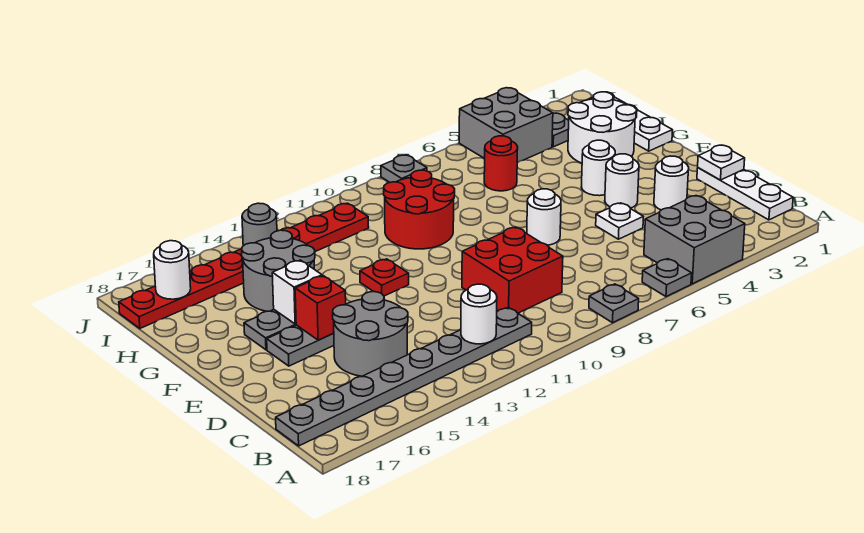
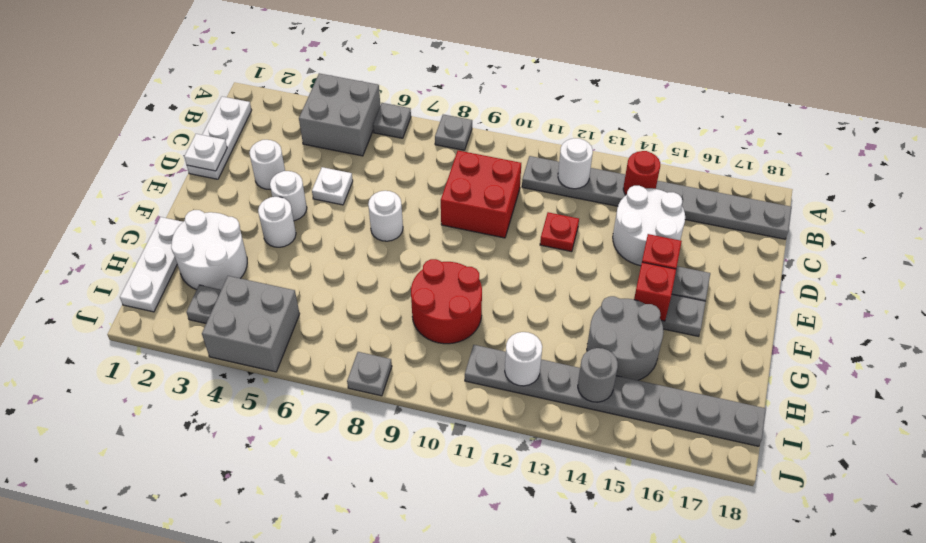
grey 2x2 round brick [333,292,408,376] -> white 2x2 round brick [613,186,685,266]
red 1x1 plate [360,259,409,296] -> red 1x1 plate moved to [540,212,579,252]
white 1x1 brick [272,260,322,324] -> red 1x1 brick [634,262,676,321]
red 1x1 round brick [484,136,518,191] -> red 1x1 round brick moved to [623,151,660,195]
red 1x8 plate [119,203,369,328] -> grey 1x8 plate [465,345,766,446]
white 1x1 round brick [154,241,191,299] -> white 1x1 round brick moved to [505,332,542,386]

